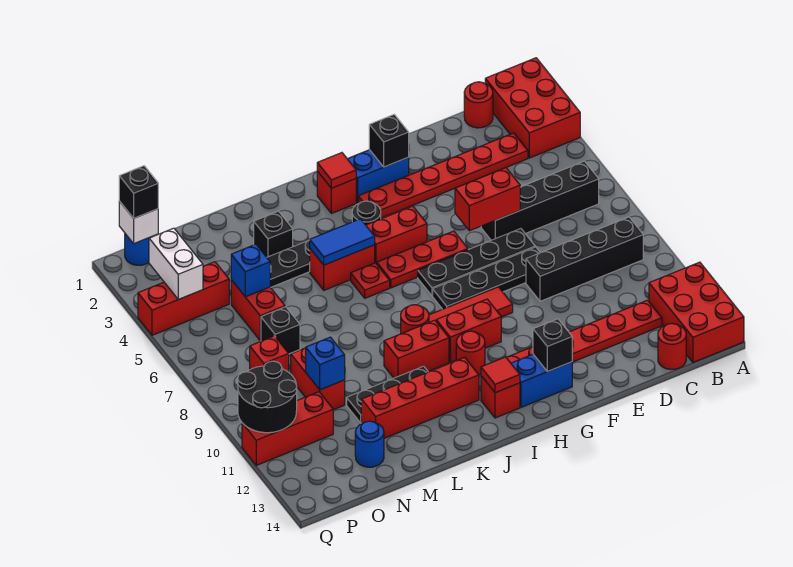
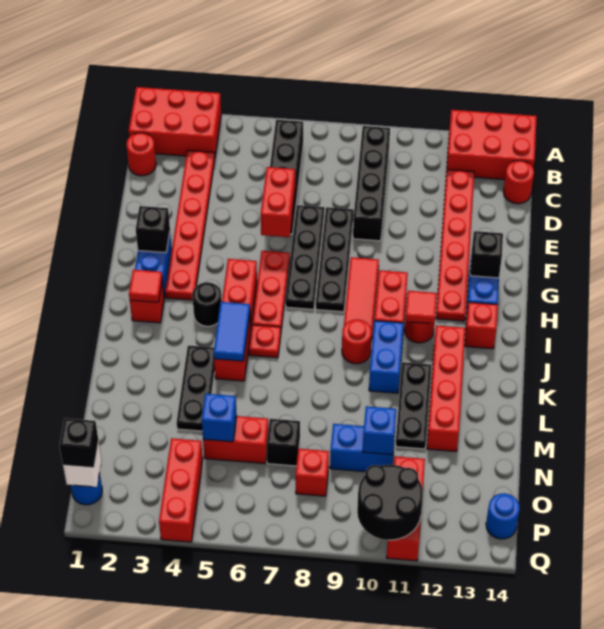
red 1x1 tile [481,357,520,393] -> red 1x1 tile moved to [405,291,437,324]
red 1x2 brick [384,320,449,378] -> blue 1x2 brick [369,321,404,393]
black 1x1 brick [254,211,293,257] -> none
red 1x2 brick [291,348,345,410] -> blue 1x2 brick [330,424,394,472]
blue 1x1 round brick [355,421,384,467] -> blue 1x1 round brick moved to [486,493,520,539]
white 1x2 brick [149,228,203,299] -> none

